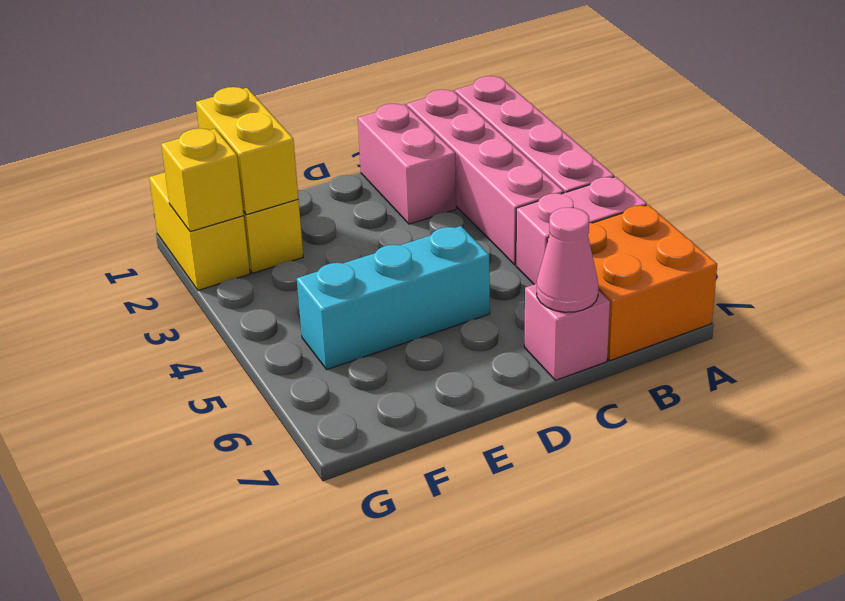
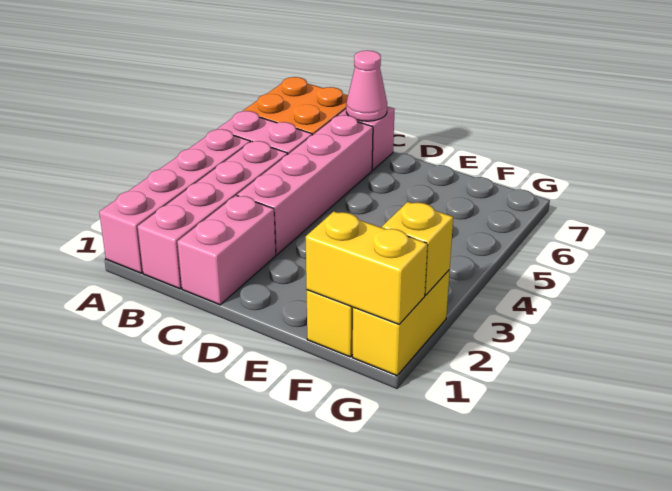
none -> pink 1x4 brick [237,115,373,255]
cyan 1x3 brick [297,226,490,369] -> none
yellow 1x2 brick [196,87,298,215] -> yellow 1x2 brick turned to [306,212,428,324]

